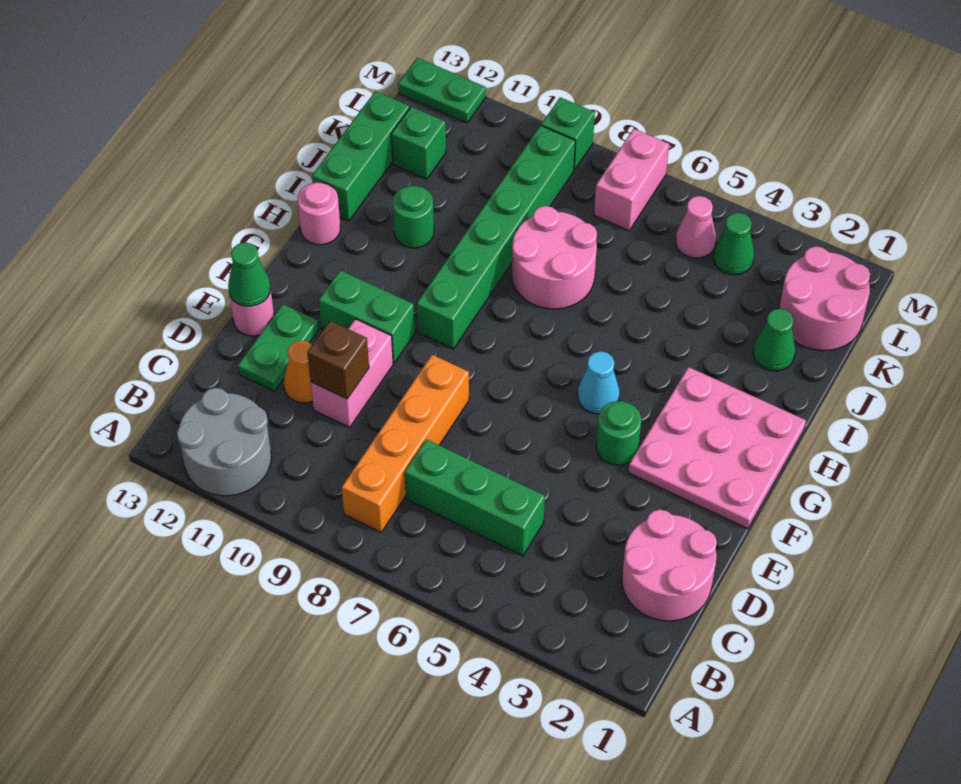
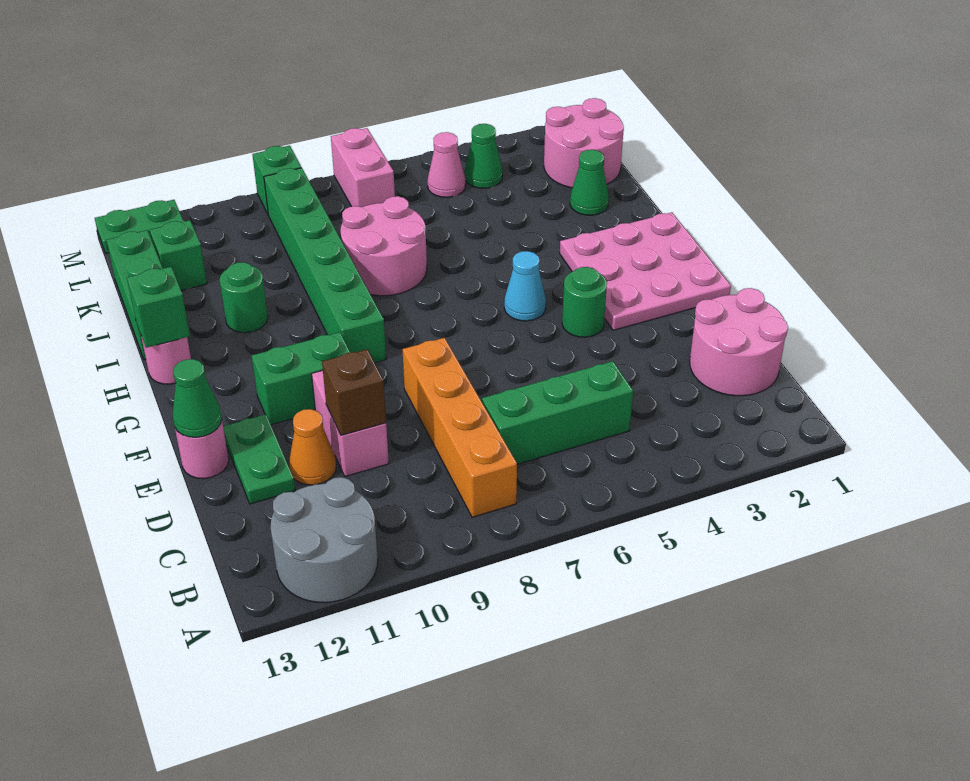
none -> green 1x1 brick [127,267,190,348]

